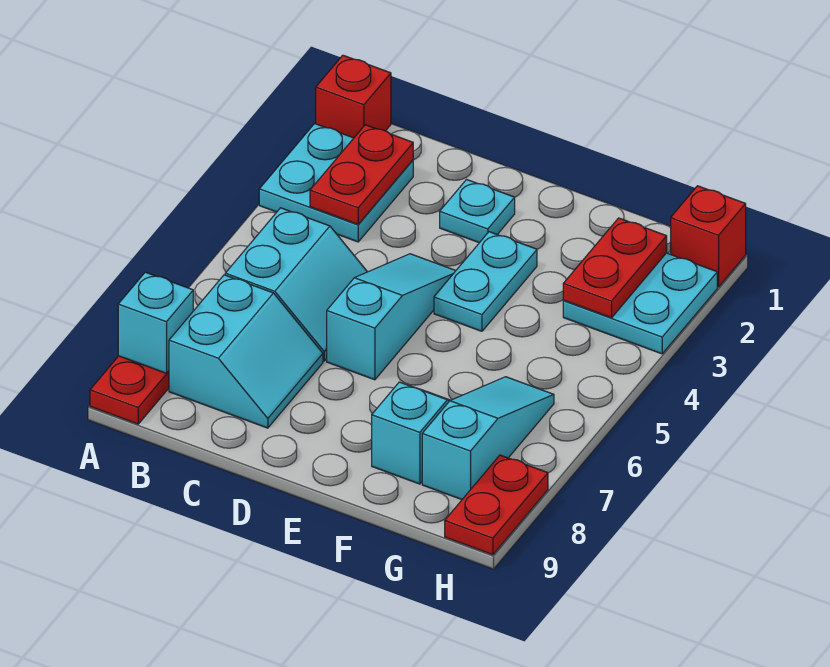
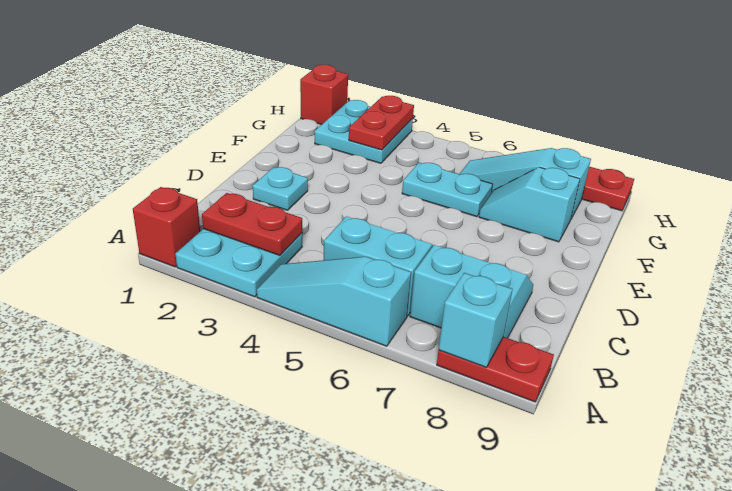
cyan 1x3 slope [327,254,456,380] -> cyan 1x3 slope moved to [257,257,411,346]
cyan 1x2 plate [434,232,537,331] -> cyan 1x2 plate moved to [402,163,493,217]
red 1x2 plate [563,218,667,318] -> red 1x2 plate turned to [349,96,414,150]

